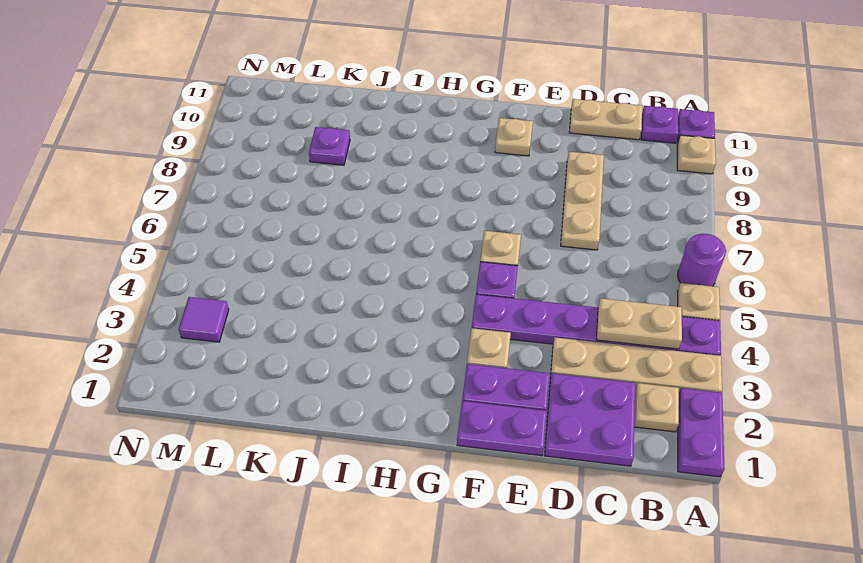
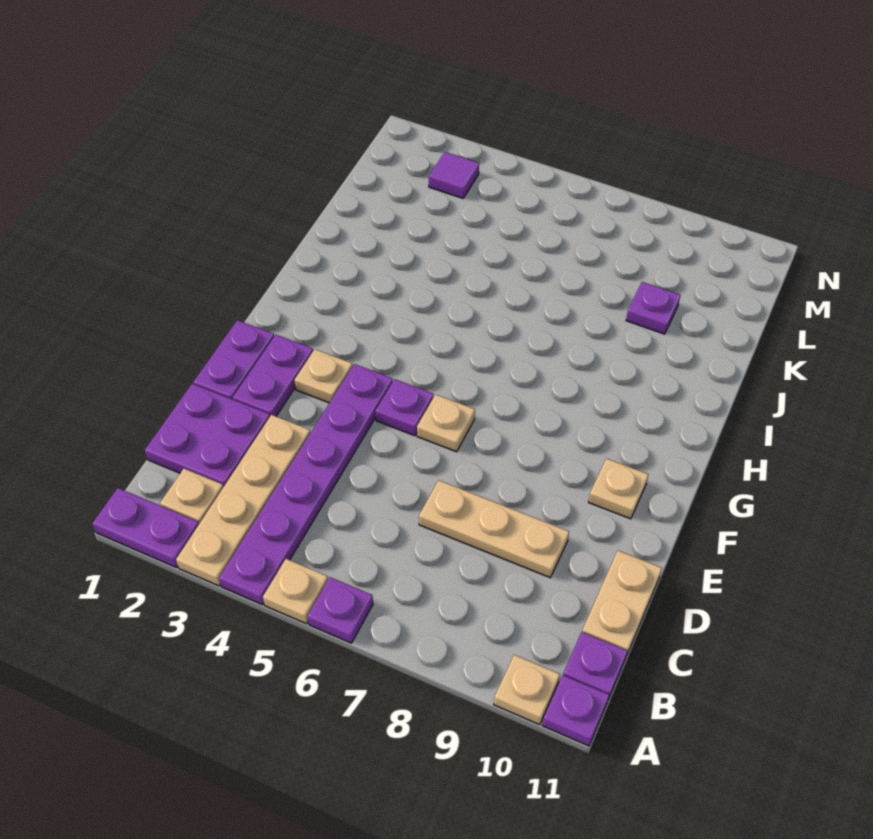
purple 1x1 round brick [678,234,726,286] -> purple 1x1 plate [307,577,373,643]
tan 1x2 plate [596,298,682,349] -> none

